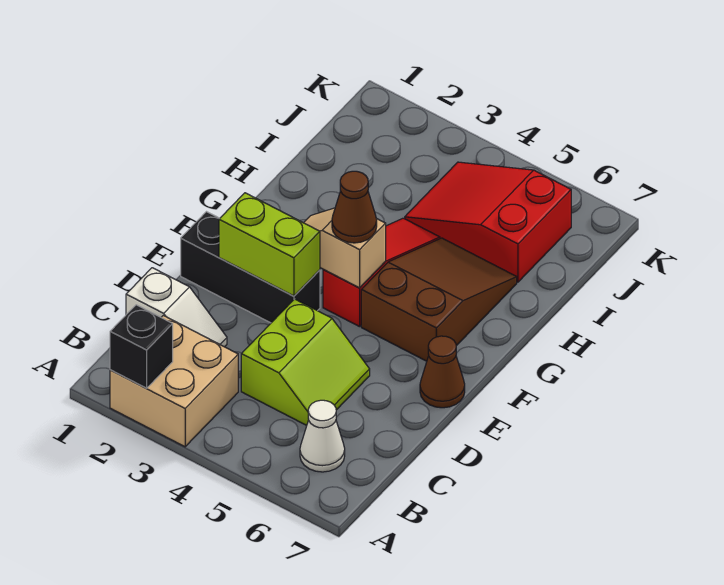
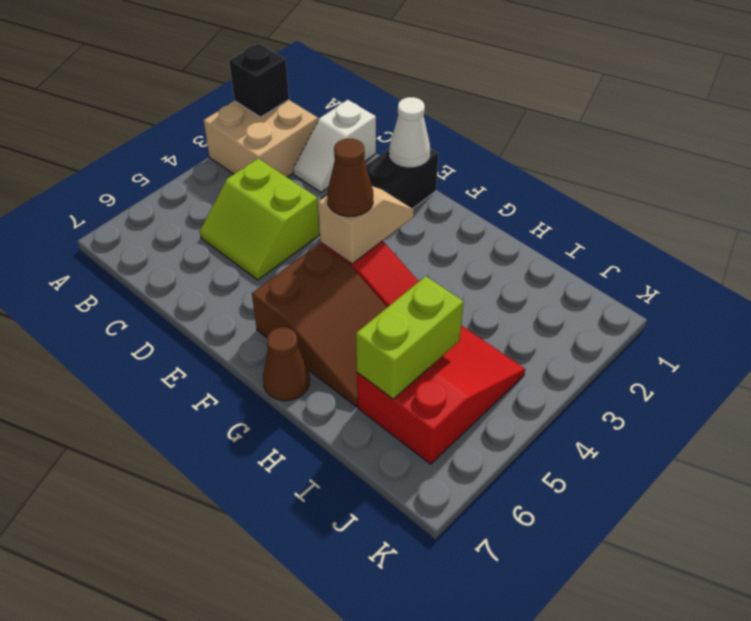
white 1x1 cone [300,400,345,472] -> white 1x1 cone moved to [389,97,430,167]
lime 1x2 brick [219,193,320,296] -> lime 1x2 brick moved to [356,276,463,399]
brown 1x1 cone [420,336,465,408] -> brown 1x1 cone moved to [263,327,310,401]

